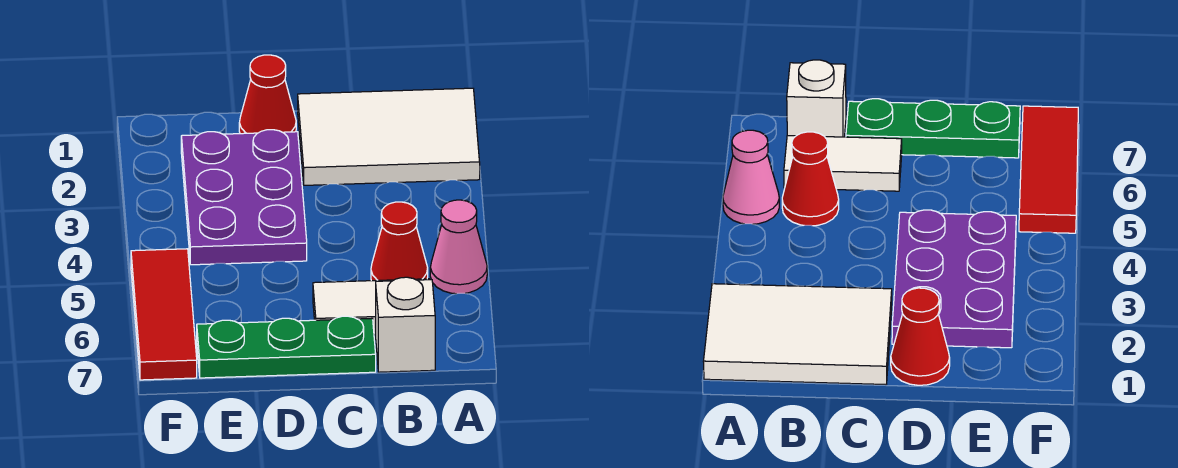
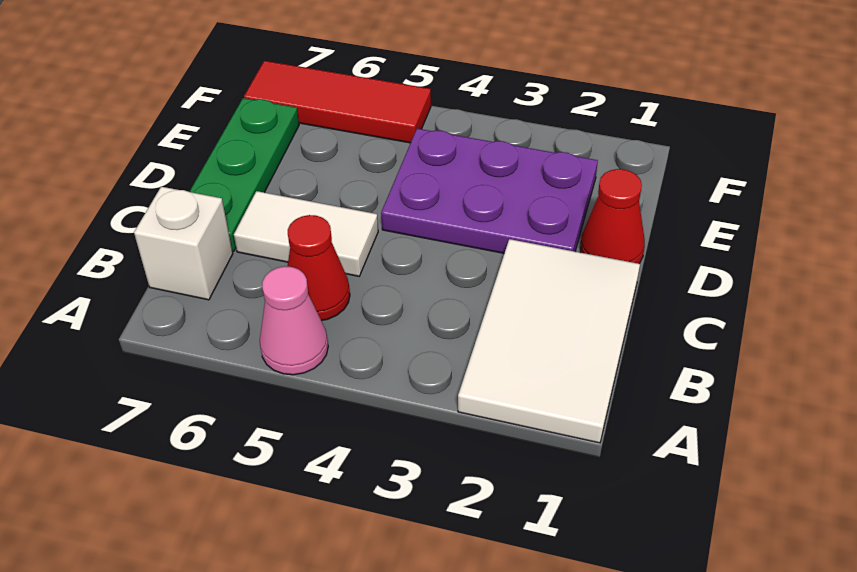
white 1x2 tile [313,279,429,335] -> white 1x2 tile turned to [234,191,378,276]

